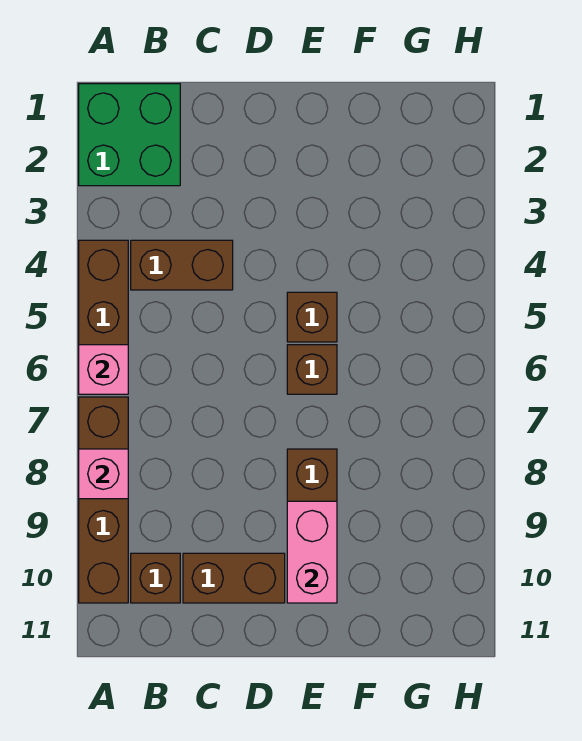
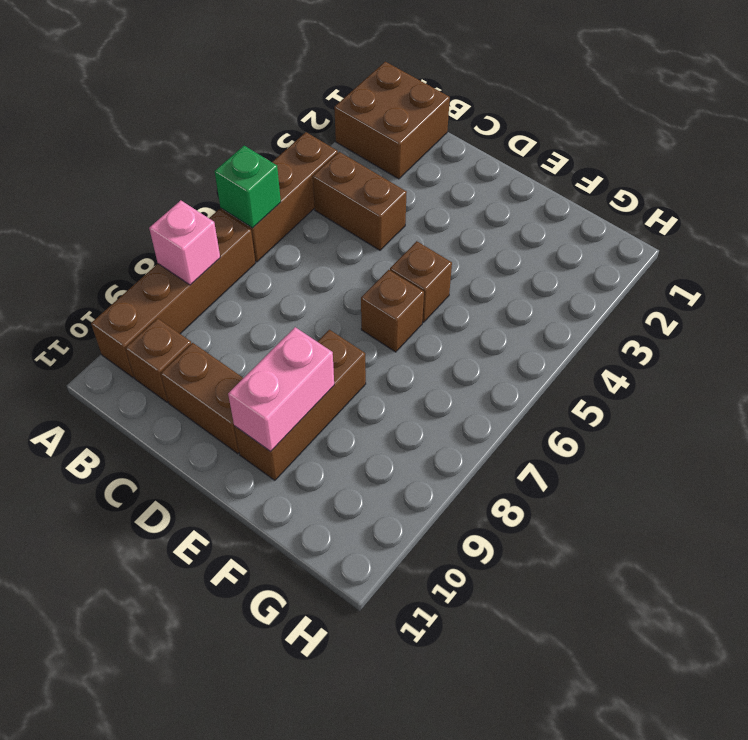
green 2x2 brick [79,84,180,186] -> brown 2x2 brick [334,62,450,179]
pink 1x1 brick [79,345,128,394] -> green 1x1 brick [215,146,281,228]

